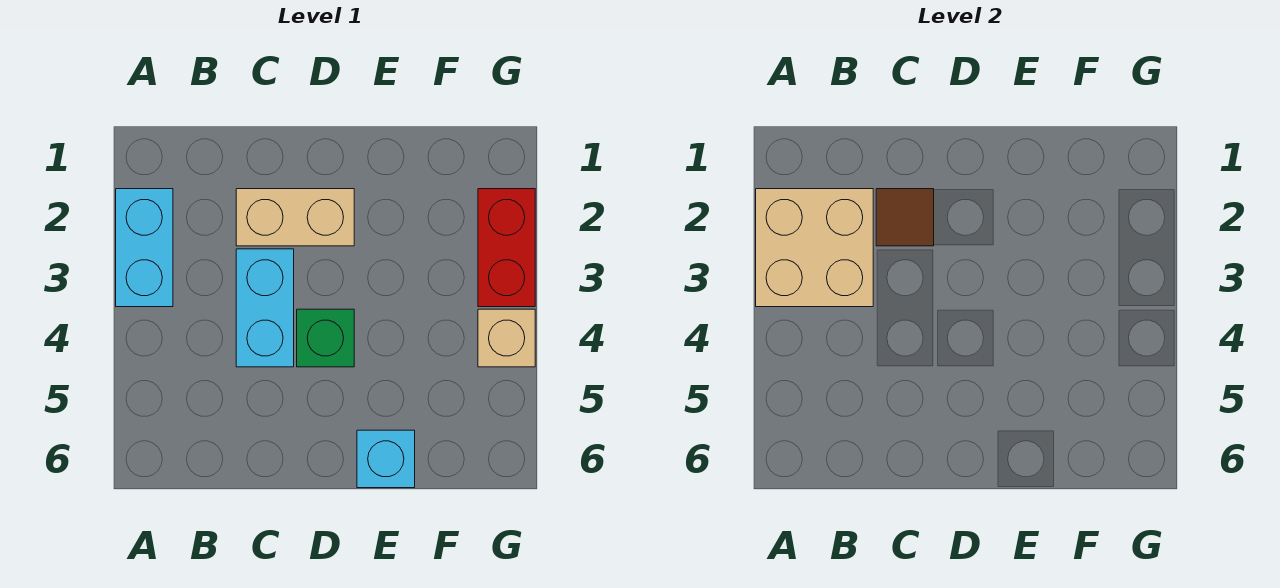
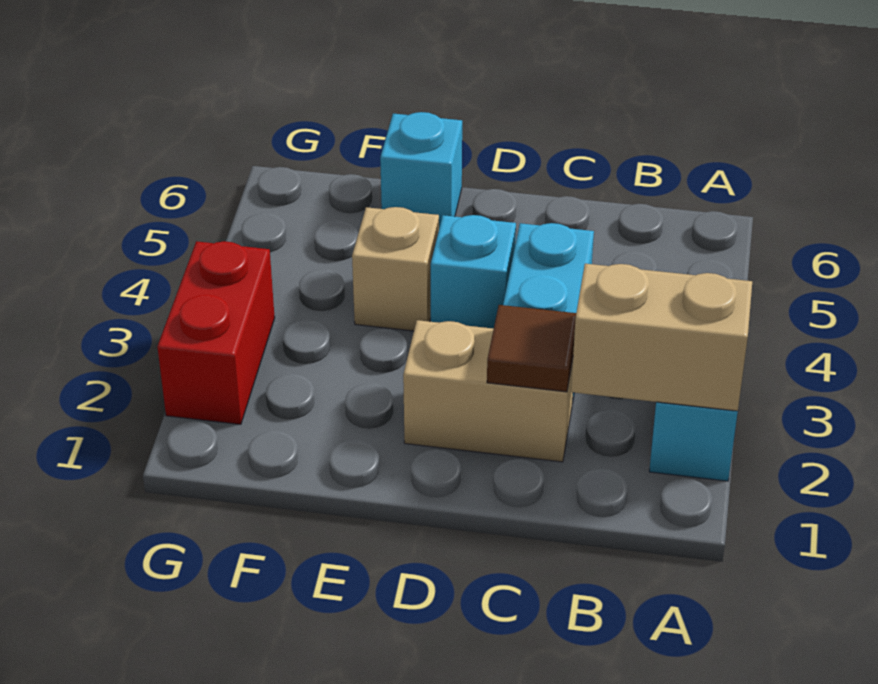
tan 2x2 brick [756,189,873,307] -> tan 1x2 brick [571,264,752,411]
green 1x1 brick [297,309,354,367] -> cyan 1x1 brick [431,215,516,329]
tan 1x1 brick [478,309,535,367] -> tan 1x1 brick moved to [352,207,439,331]

